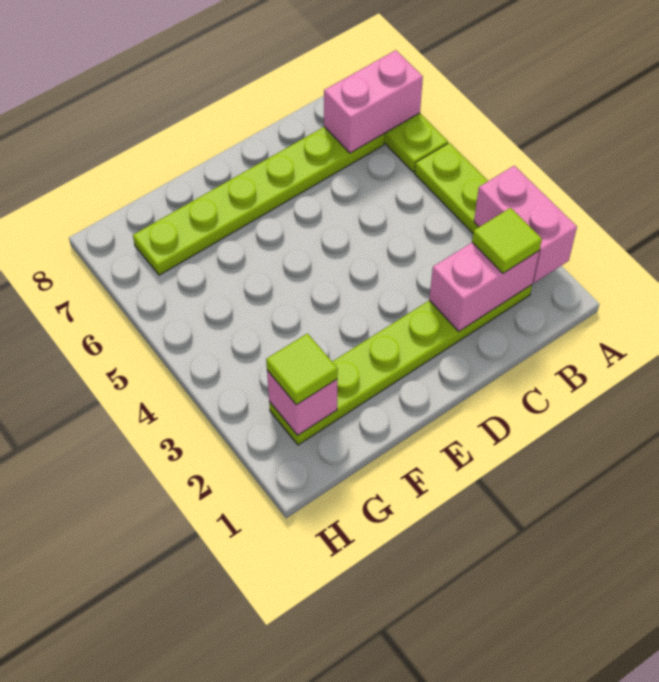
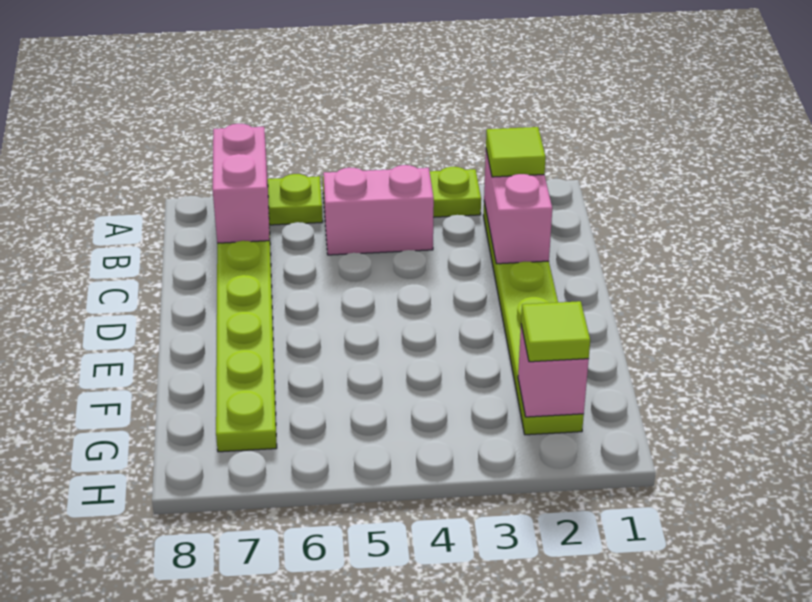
pink 1x2 brick [474,166,577,283] -> pink 1x2 brick moved to [323,165,434,255]

